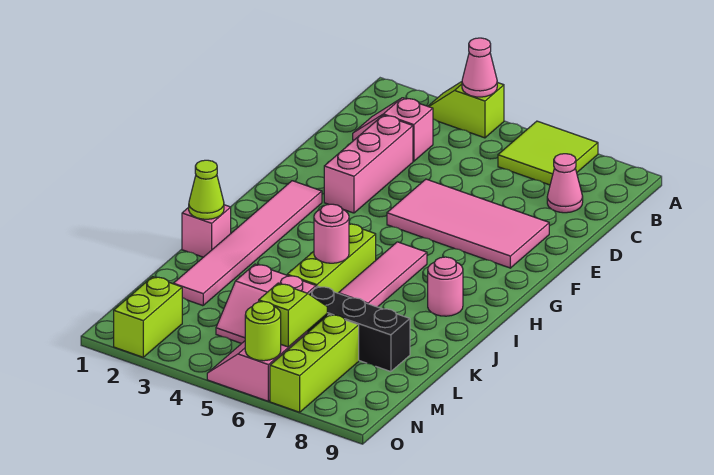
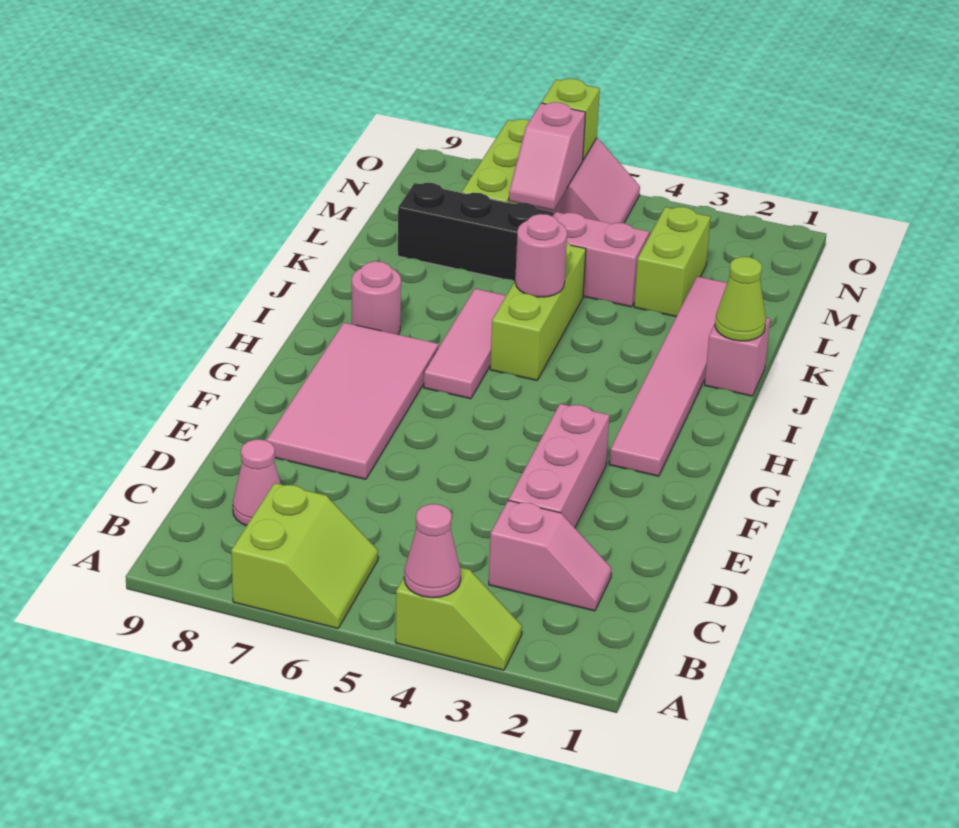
lime 2x2 tile [498,121,598,185] -> lime 2x2 slope [231,483,378,629]
pink 2x4 tile [387,179,549,268] -> pink 2x4 tile turned to [267,323,438,479]
lime 1x2 slope [259,283,327,347] -> pink 1x2 slope [509,102,585,210]
lime 1x2 brick [114,277,182,357] -> lime 1x2 brick moved to [634,207,711,317]
lime 1x1 round brick [245,301,281,361] -> lime 1x1 brick [542,79,600,160]

